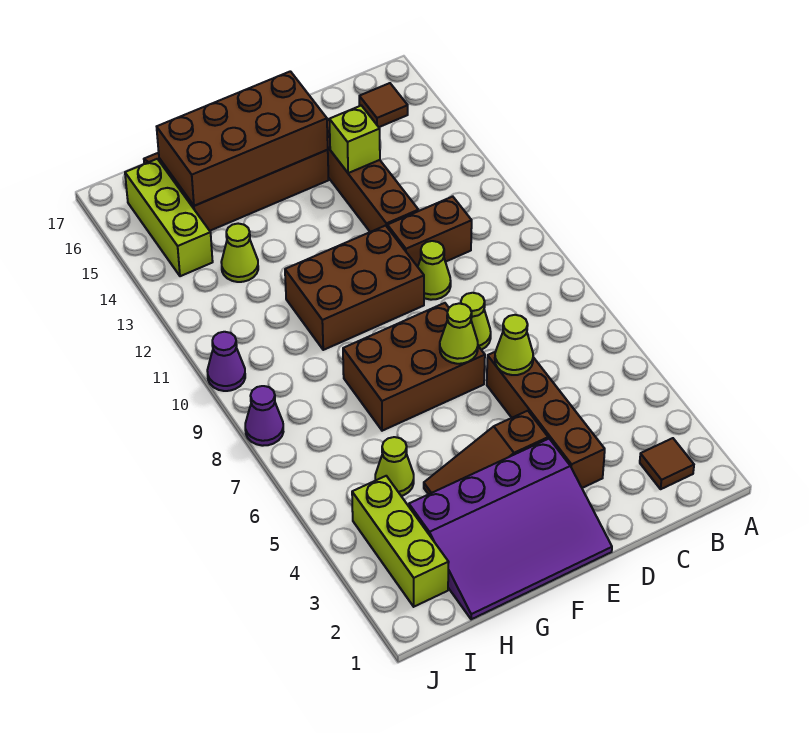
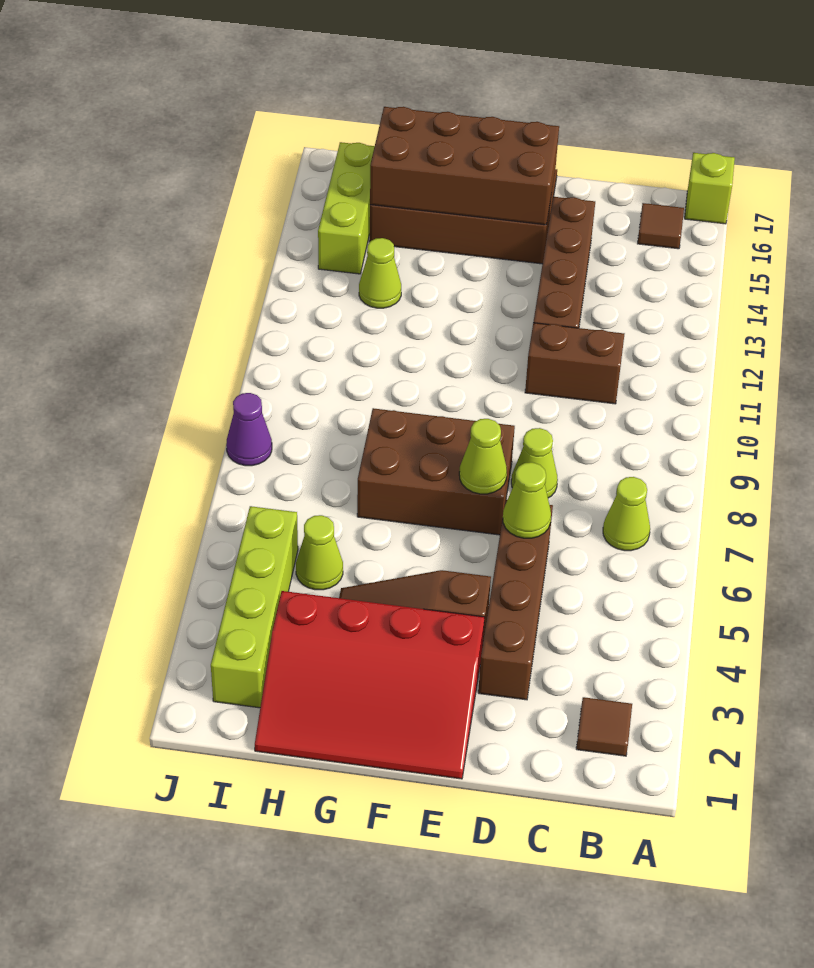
lime 1x1 cone [418,241,451,300] -> lime 1x1 cone moved to [603,477,650,551]
lime 1x1 brick [329,106,380,173] -> lime 1x1 brick moved to [685,153,735,224]
purple 3x4 slope [409,439,612,619] -> red 3x4 slope [255,591,485,779]
brown 2x3 brick [285,225,424,350] -> none
lime 1x3 brick [352,476,449,607] -> lime 1x4 brick [211,506,298,708]
purple 1x1 cone [207,332,245,391] -> none

